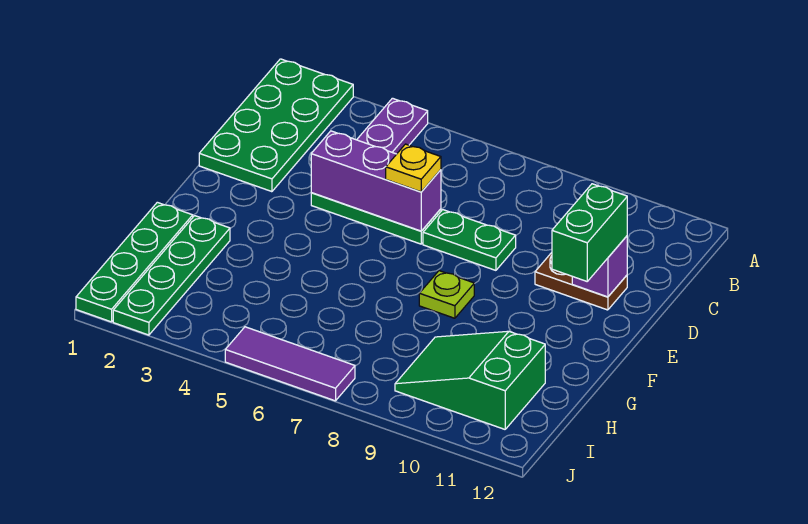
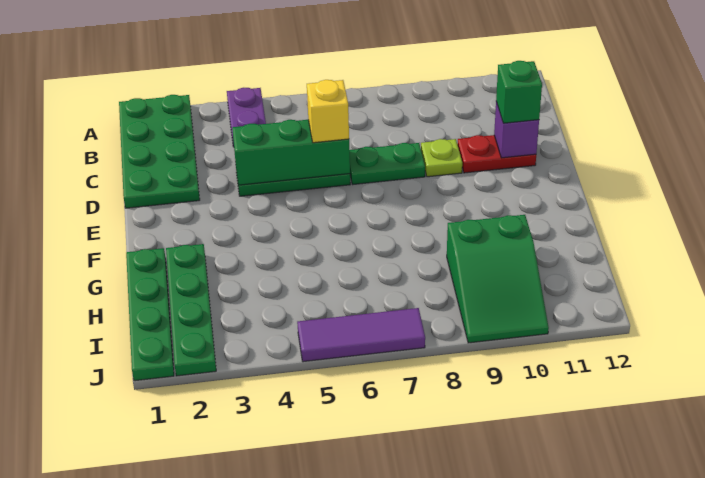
purple 1x3 brick [311,131,441,231] -> green 1x3 brick [232,120,350,185]
yellow 1x1 plate [386,144,441,192] -> yellow 1x1 brick [307,80,349,143]
brown 1x2 plate [535,253,627,310] -> red 1x2 plate [457,135,536,173]
green 1x2 brick [552,184,627,281] -> green 1x1 brick [496,61,542,123]
lime 1x1 plate [419,271,474,318] -> lime 1x1 plate moved to [421,139,462,177]
green 2x3 slope [395,331,545,429] -> green 2x3 slope turned to [447,215,549,343]

